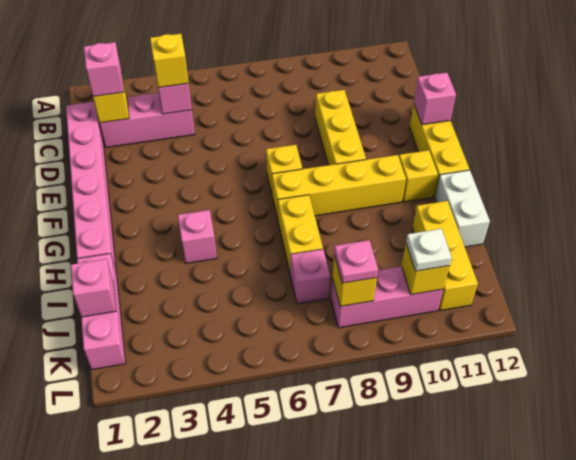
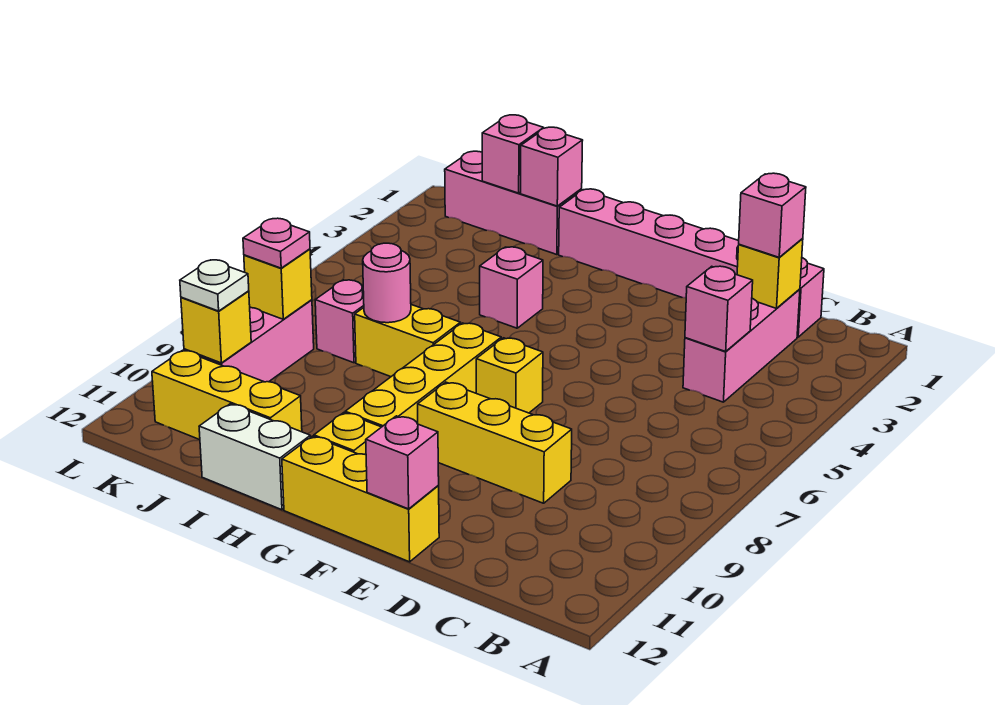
yellow 1x1 brick [150,34,189,88] -> none
none -> pink 1x1 brick [521,127,583,206]
none -> pink 1x1 round brick [363,243,411,323]

